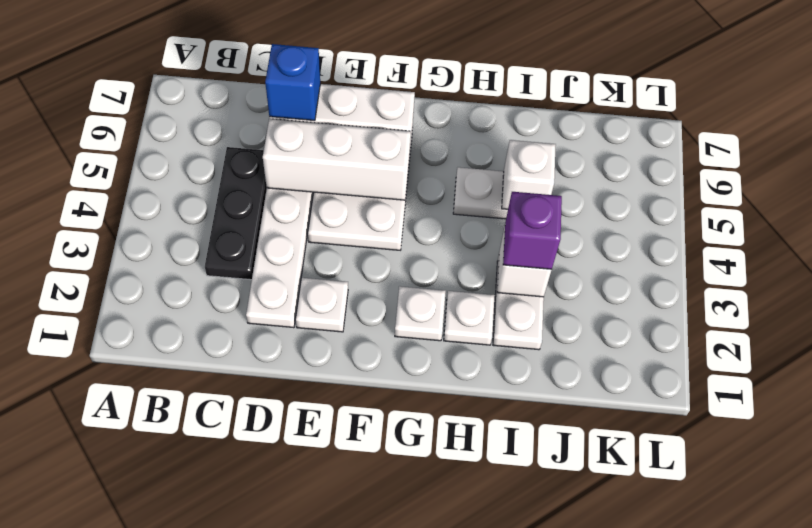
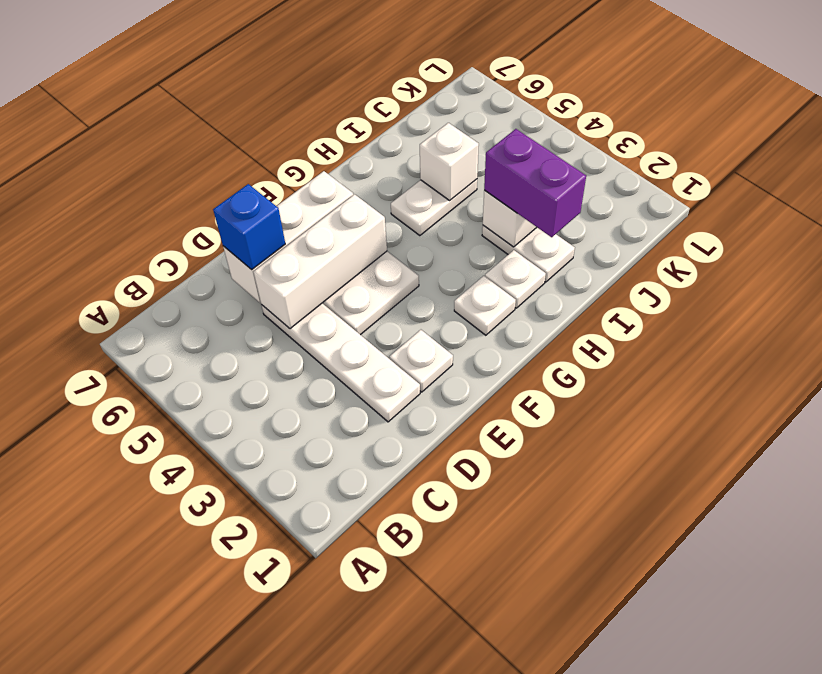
black 1x3 plate [205,147,267,280] -> none
purple 1x1 brick [503,192,562,269] -> purple 1x2 brick [484,129,586,237]

